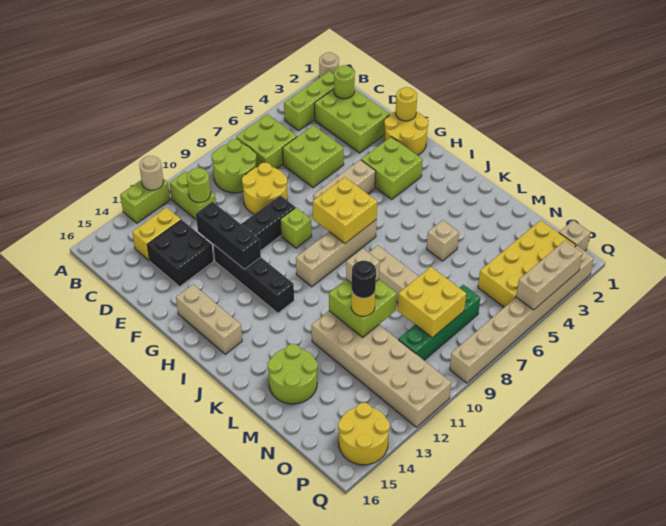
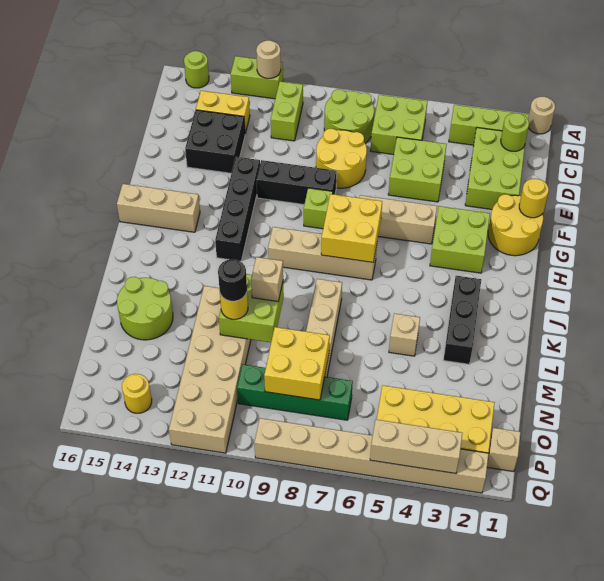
lime 1x1 round brick [187,168,211,202] -> lime 1x1 round brick moved to [184,51,209,88]
black 1x3 brick [196,202,261,269] -> black 1x3 brick moved to [444,276,481,364]
tan 1x3 brick [176,285,242,354] -> tan 1x3 brick turned to [117,184,200,232]
yellow 2x2 round brick [338,403,390,465] -> yellow 1x1 round brick [122,374,152,413]

